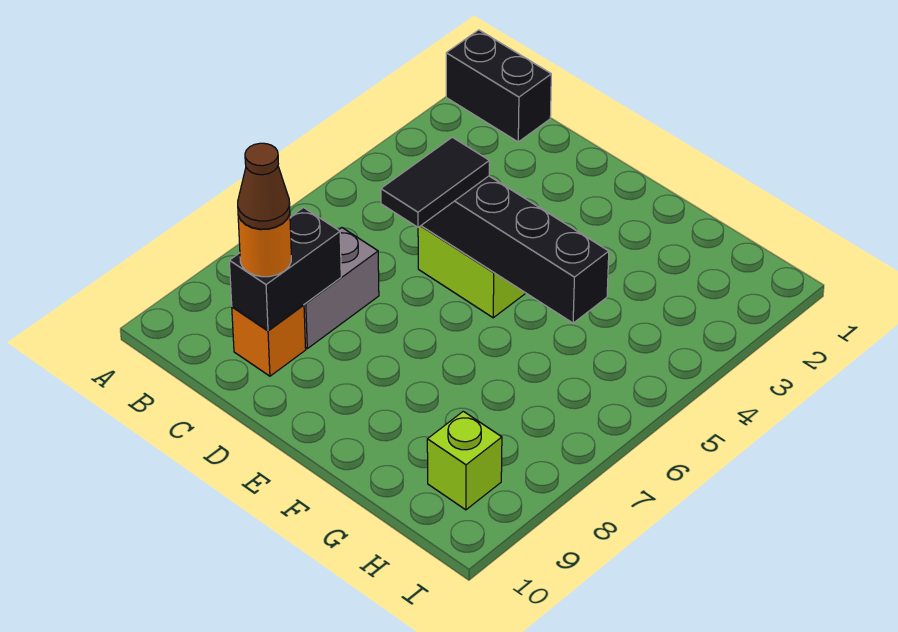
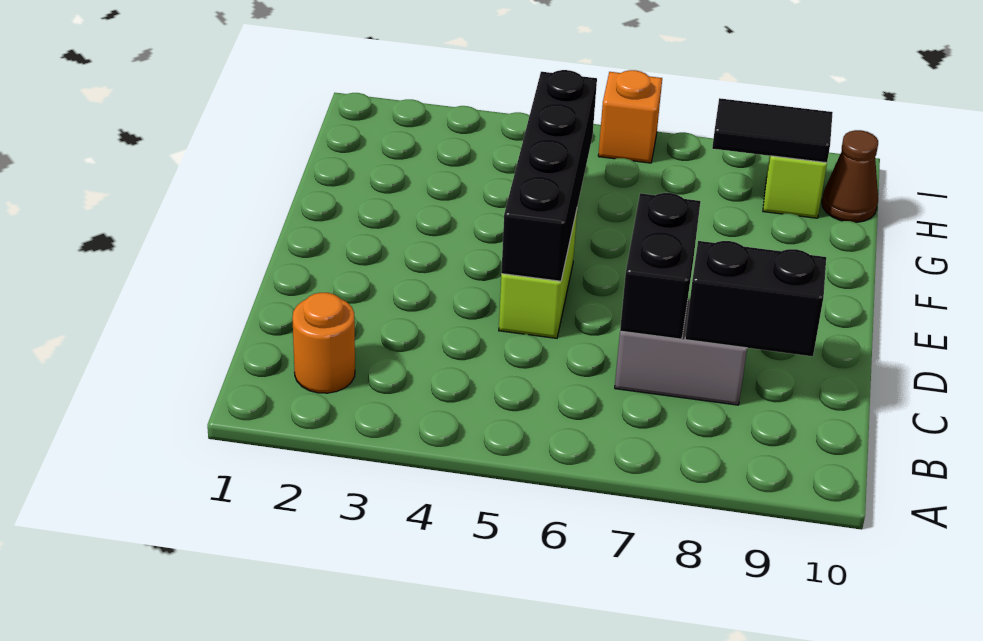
black 1x2 brick [446,30,551,142] -> black 1x2 brick moved to [620,193,701,339]
orange 1x1 brick [232,305,306,376] -> orange 1x1 brick moved to [598,70,662,163]
orange 1x1 round brick [238,214,291,277] -> orange 1x1 round brick moved to [292,293,355,393]
brown 1x1 cone [238,143,290,229] -> brown 1x1 cone moved to [822,130,878,222]
black 1x2 tile [381,137,489,227] -> black 1x2 tile moved to [712,98,833,163]

